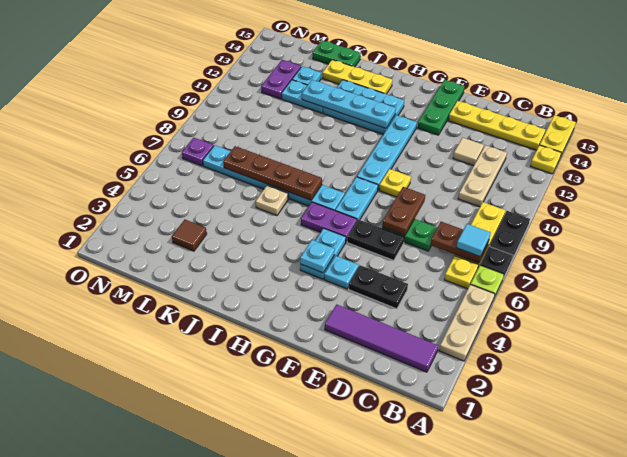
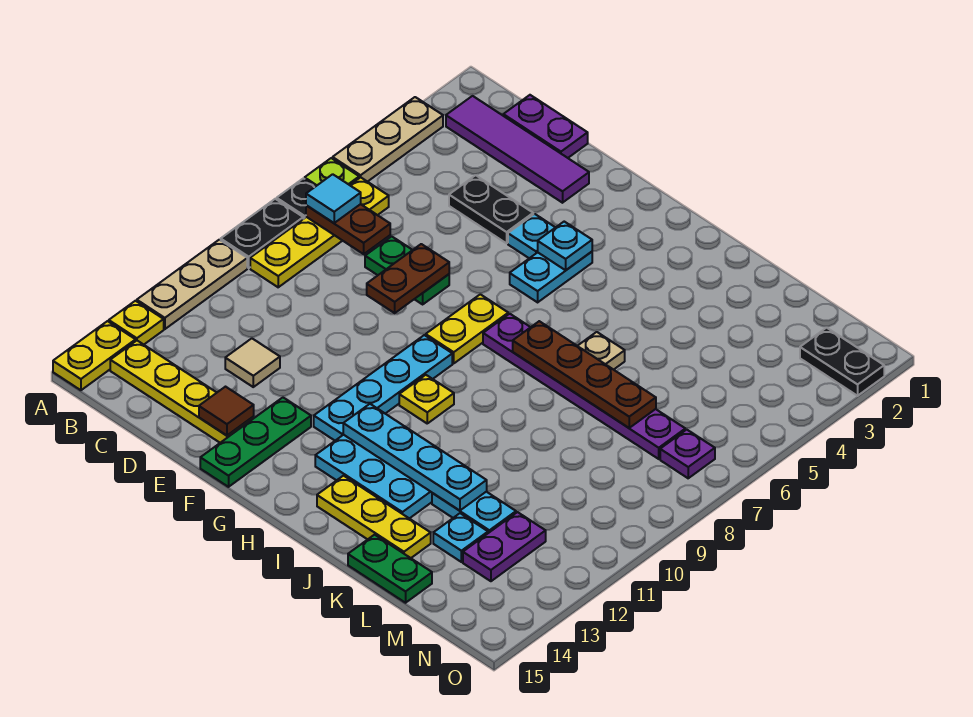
tan 1x3 plate [458,145,507,207] -> tan 1x3 plate moved to [137,240,247,329]
black 1x2 plate [347,219,404,260] -> black 1x2 plate moved to [800,328,884,396]
yellow 1x1 plate [379,169,411,197] -> yellow 1x1 plate moved to [399,375,454,423]
purple 1x2 plate [301,202,357,242] -> purple 1x2 plate moved to [503,95,588,158]
cyan 1x2 plate [335,177,378,220] -> yellow 1x2 plate [426,294,508,363]
cyan 1x6 plate [203,145,345,210] -> purple 1x6 plate [483,314,685,459]
brown 1x1 tile [172,220,207,251] -> brown 1x1 tile moved to [199,387,254,435]

